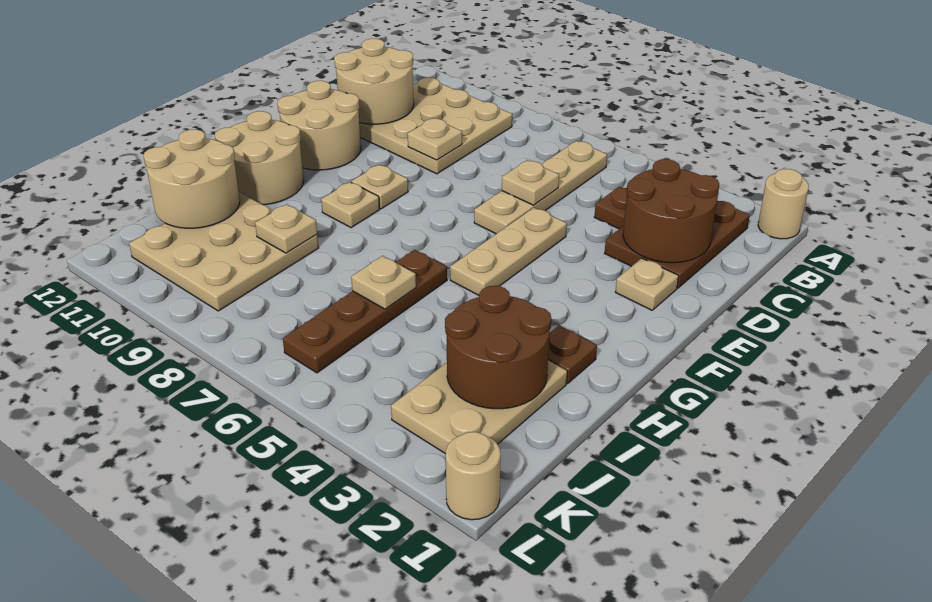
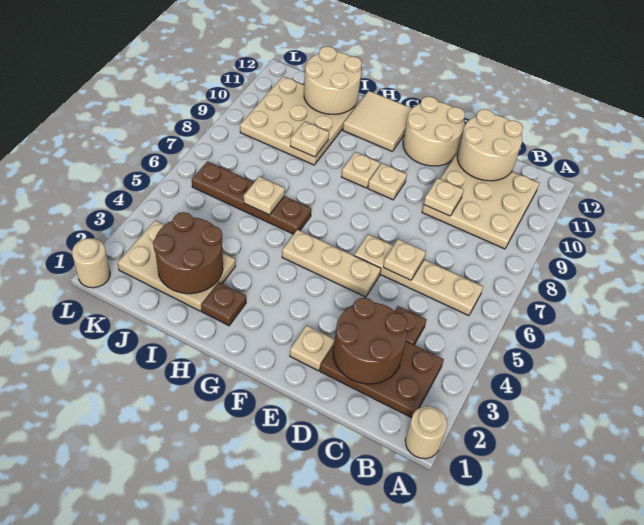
tan 2x2 round brick [215,111,304,205] -> tan 2x2 tile [343,91,412,151]

